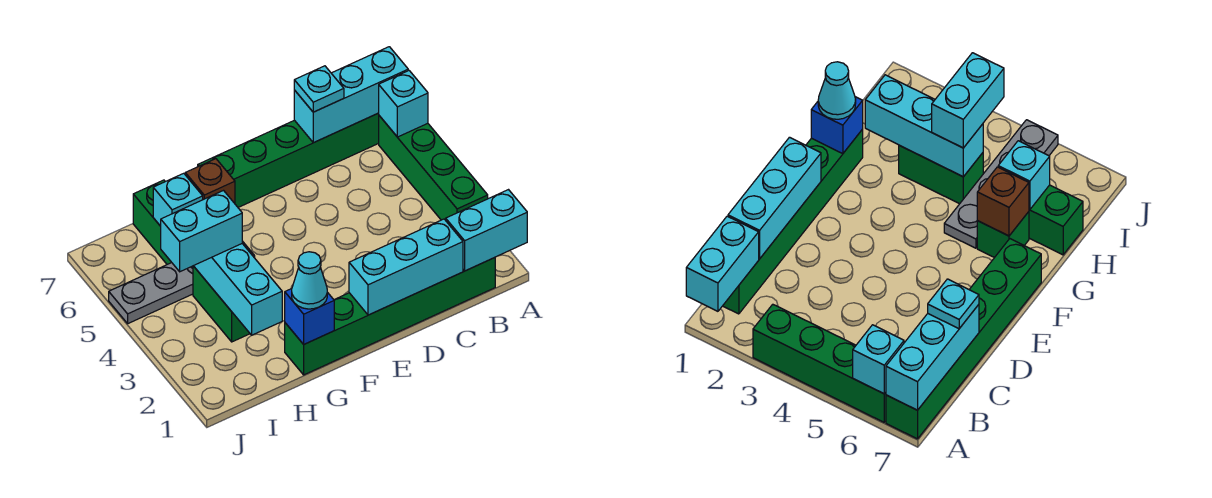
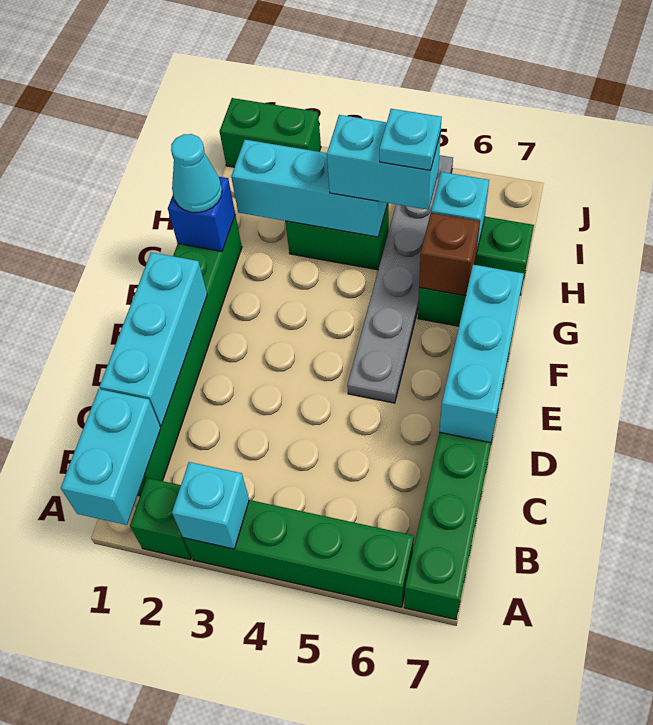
none -> green 1x1 brick [130,478,192,559]
cyan 1x1 brick [379,70,428,137] -> cyan 1x1 brick moved to [172,462,249,549]
cyan 1x3 brick [294,47,408,143] -> cyan 1x3 brick moved to [439,265,524,443]
cyan 1x1 plate [294,66,344,112] -> cyan 1x1 plate moved to [379,109,442,170]
grey 1x4 plate [109,241,255,323] -> grey 1x6 plate [347,155,453,403]
cyan 1x2 brick [161,191,242,272] -> cyan 1x2 brick turned to [327,115,441,210]
none -> green 1x2 brick [220,98,321,167]

